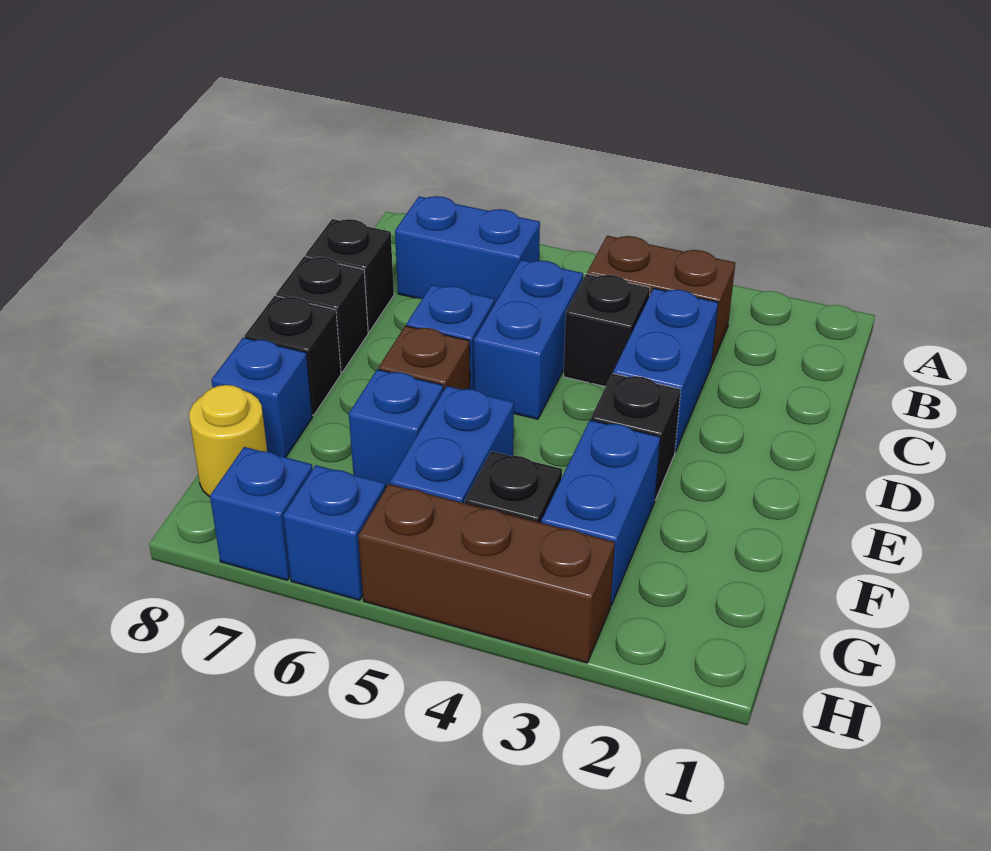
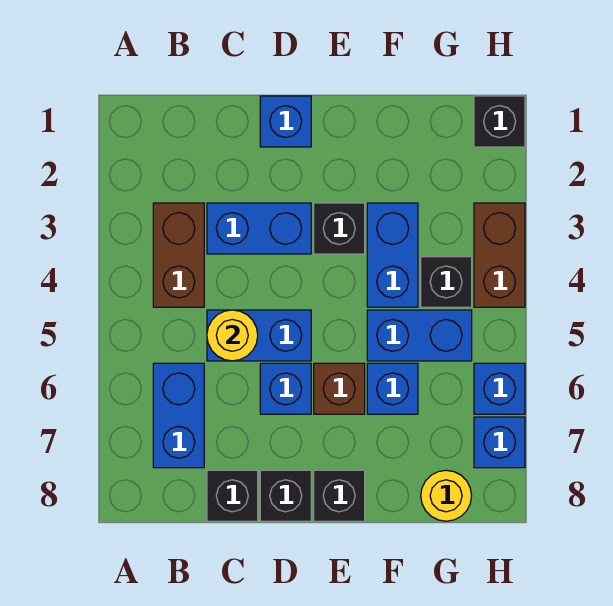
black 1x1 brick [564,274,650,387] -> black 1x1 brick moved to [474,96,525,147]
none -> yellow 1x1 round brick [207,310,258,361]
blue 1x2 brick [541,420,660,605] -> blue 1x2 brick turned to [367,203,418,307]
blue 1x1 brick [212,338,312,457] -> blue 1x1 brick moved to [260,96,311,147]
brown 1x3 brick [358,484,615,663] -> brown 1x2 brick [474,203,525,307]

